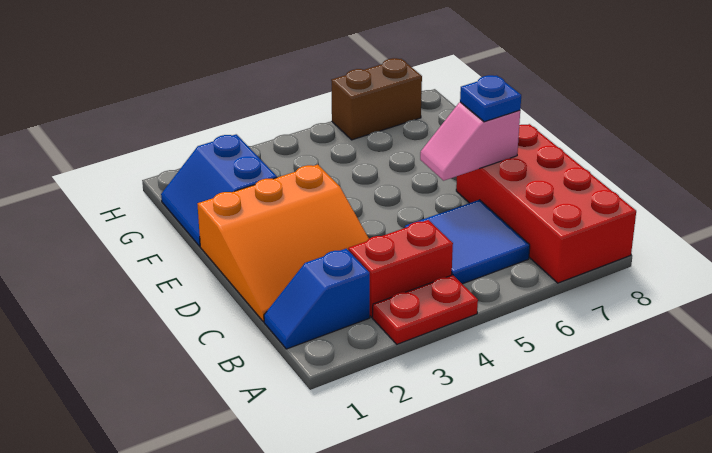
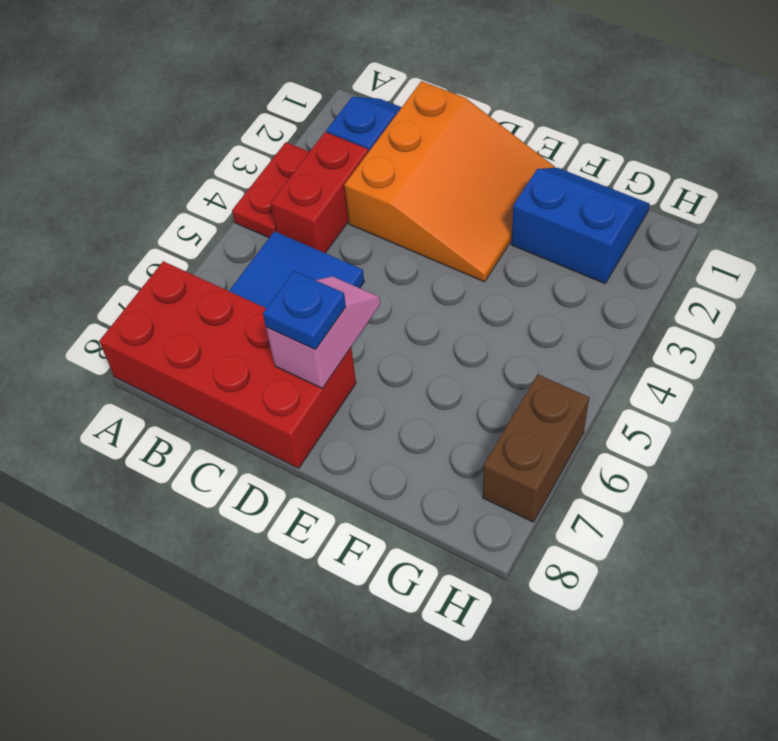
orange 3x3 slope [197,165,369,322] -> orange 3x3 slope turned to [345,81,555,282]

